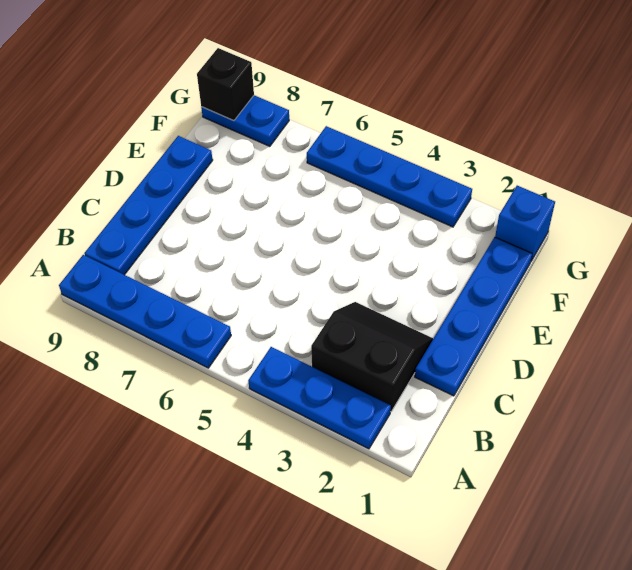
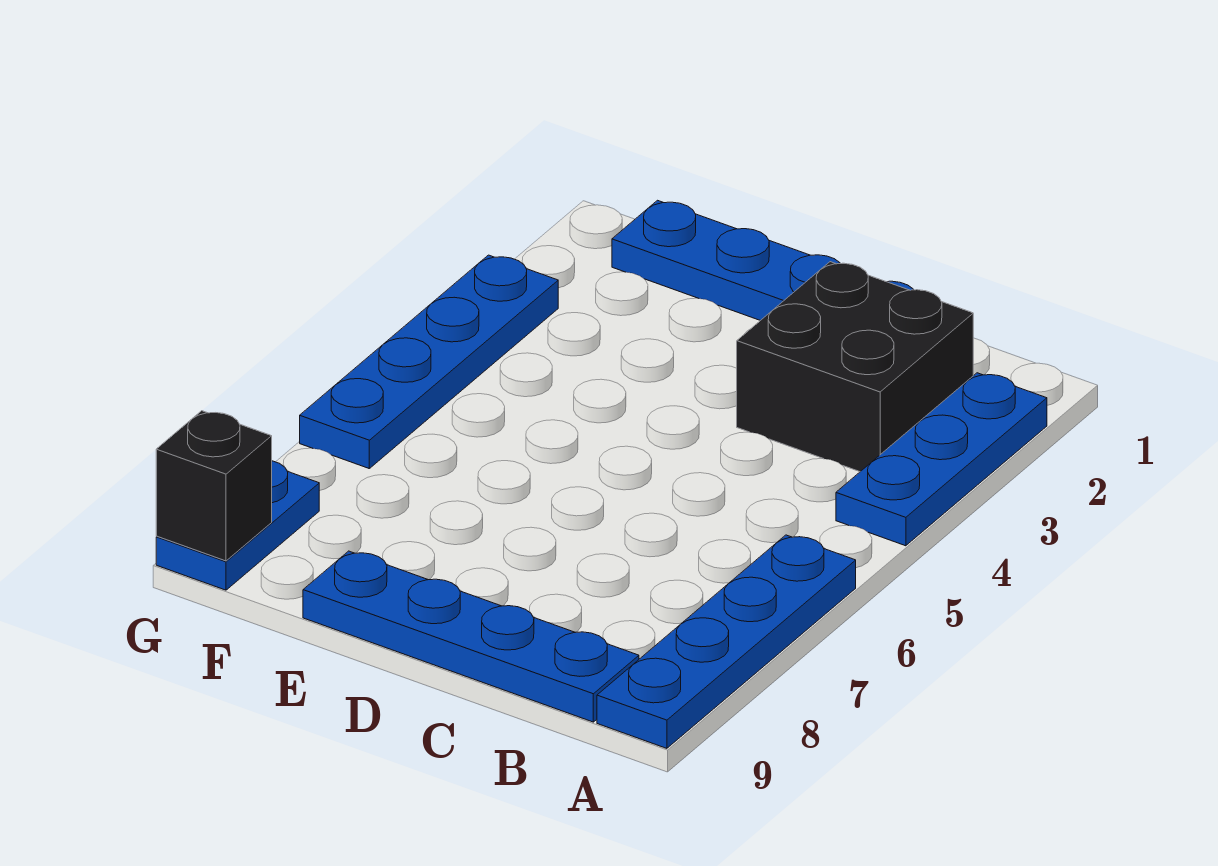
black 2x2 slope [311,302,433,412] -> black 2x2 brick [737,262,973,472]
blue 1x1 brick [495,186,555,261] -> none

